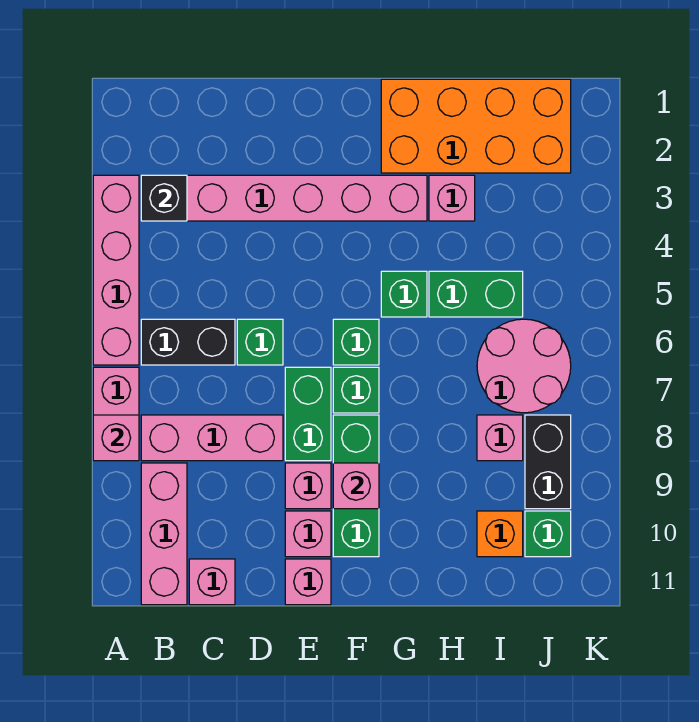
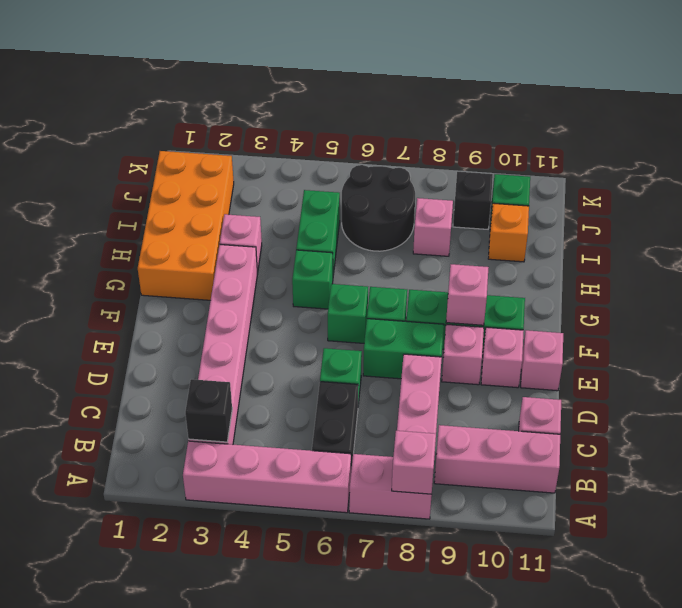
pink 2x2 round brick [477,319,571,413] -> black 2x2 round brick [342,165,415,251]
black 1x2 brick [525,415,571,509] -> black 1x1 brick [453,172,493,229]

